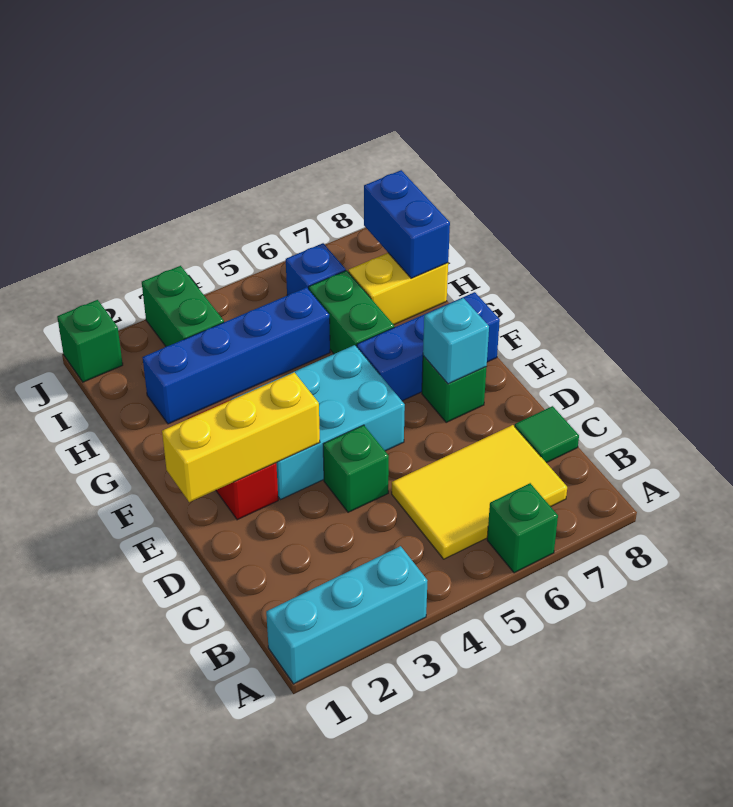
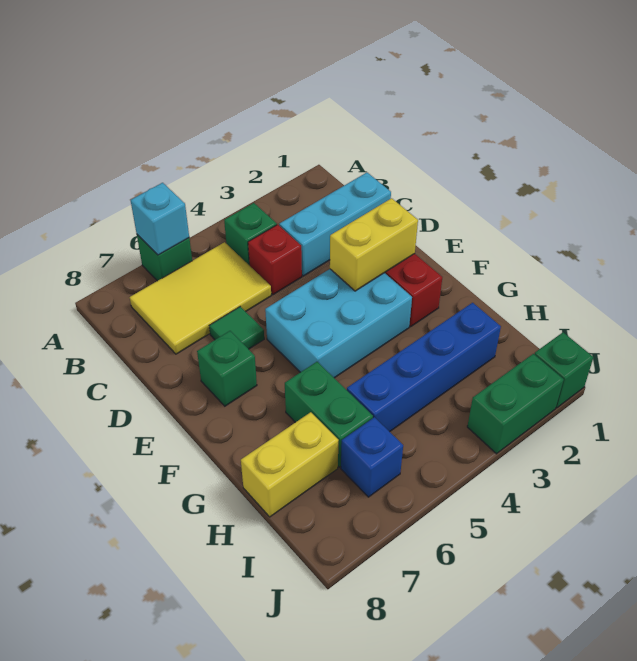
cyan 1x3 brick [266,546,427,684] -> cyan 1x3 brick moved to [279,173,391,276]
none -> red 1x1 brick [248,225,302,295]
green 1x1 tile [515,406,579,463] -> green 1x1 tile moved to [209,307,264,349]
green 1x1 brick [323,425,389,512] -> green 1x1 brick moved to [224,203,277,266]
yellow 1x3 brick [162,372,320,502] -> yellow 1x2 brick [330,198,418,291]
cyan 1x1 brick [423,298,489,384] -> cyan 1x1 brick moved to [131,183,189,255]
blue 1x3 brick [357,292,500,401] -> none
blue 1x2 brick [364,170,450,278] -> none
green 1x2 brick [142,266,224,346] -> green 1x2 brick turned to [467,354,564,454]

